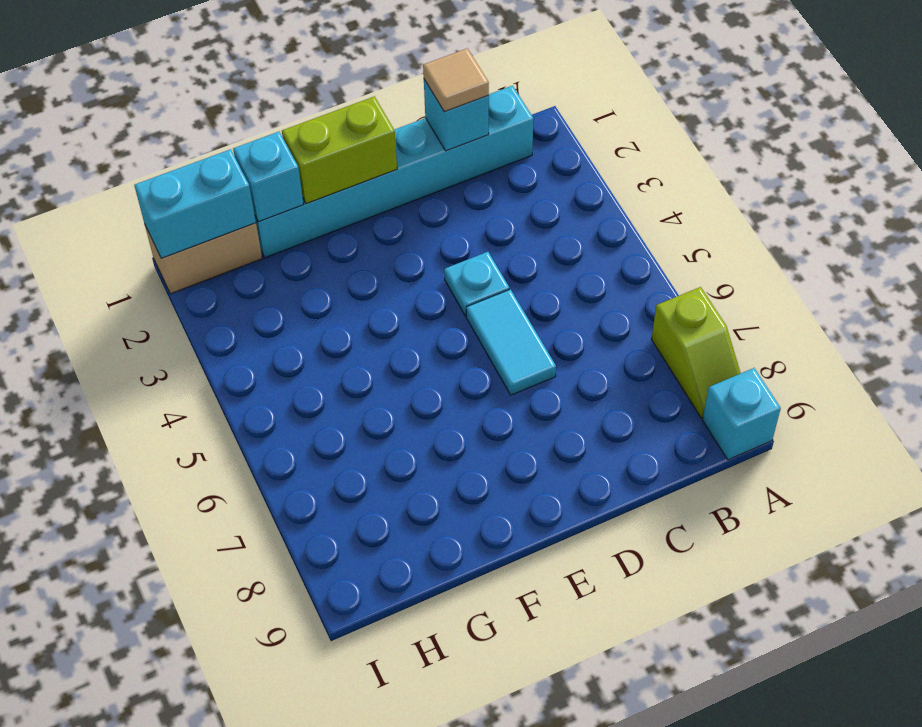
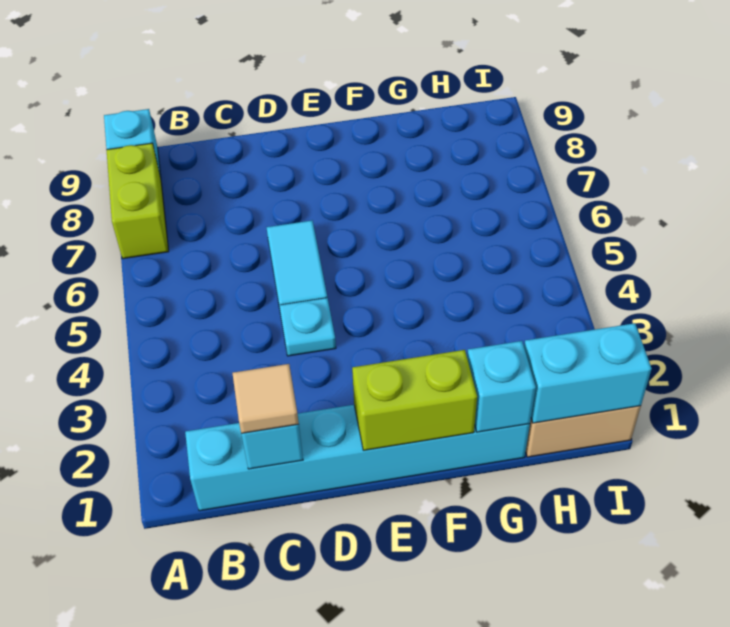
lime 1x2 slope [651,287,741,418] -> lime 1x2 brick [107,143,169,259]

